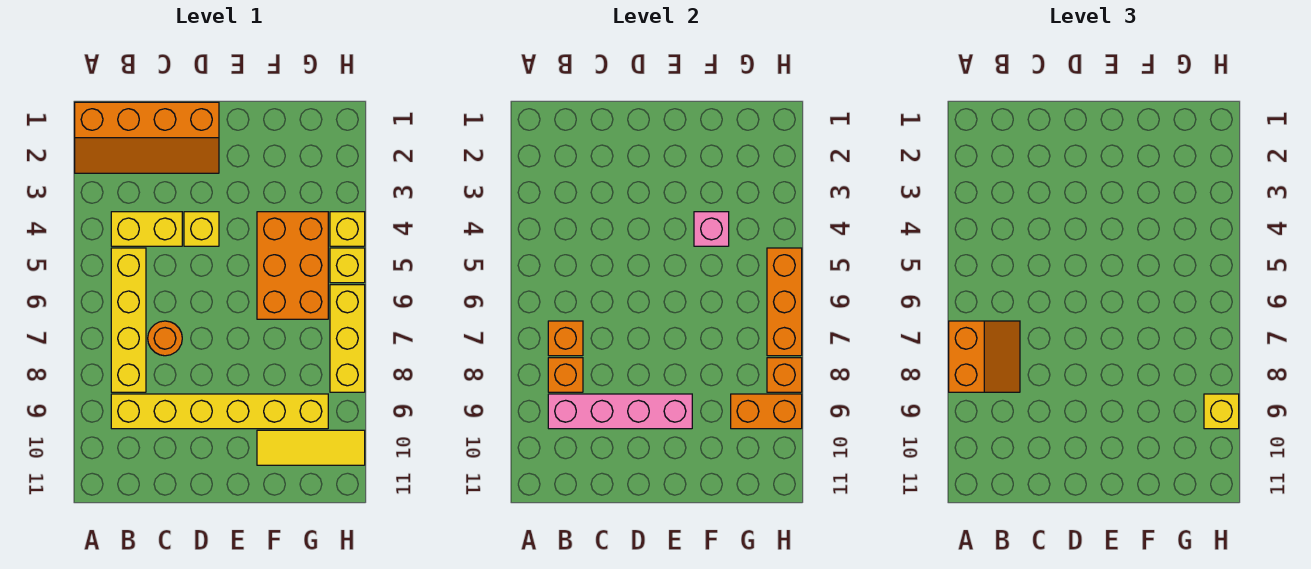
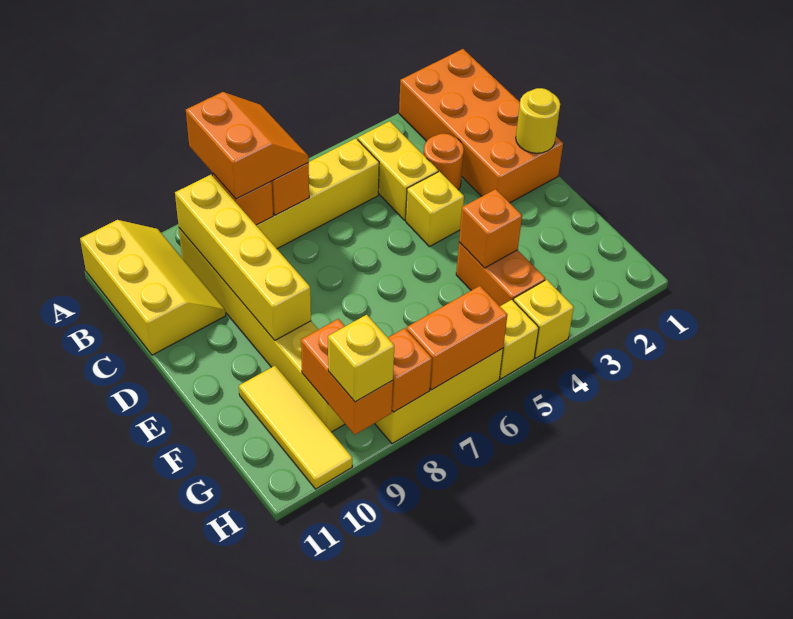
orange 2x4 slope [75,102,219,173] -> orange 2x4 brick [399,49,563,203]
orange 2x2 slope [949,321,1020,392] -> orange 2x2 slope turned to [186,92,309,199]
none -> yellow 2x3 slope [80,220,226,355]
pink 1x4 brick [548,394,692,429] -> yellow 1x4 brick [175,175,311,340]
orange 1x1 round brick [148,321,182,356] -> orange 1x1 round brick moved to [424,134,464,190]
none -> yellow 1x1 round brick [516,88,560,153]
orange 2x3 brick [257,212,328,319] -> orange 1x2 brick [456,242,545,306]
pink 1x1 brick [694,212,729,246] -> orange 1x1 brick [459,189,522,268]
orange 1x3 brick [767,248,802,356] -> orange 1x2 brick [407,286,507,390]

